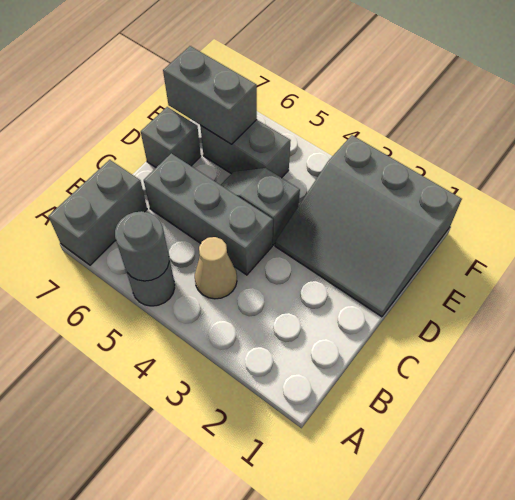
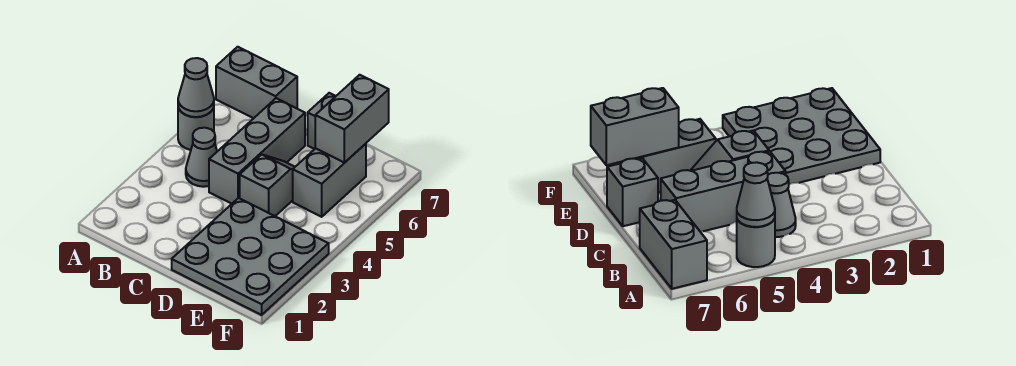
grey 1x1 round brick [115,211,169,281] -> grey 1x1 cone [178,58,214,117]
tan 1x1 cone [195,237,237,299] -> grey 1x1 cone [186,128,217,187]
grey 3x3 slope [275,135,462,317] -> grey 3x3 plate [172,198,329,315]

